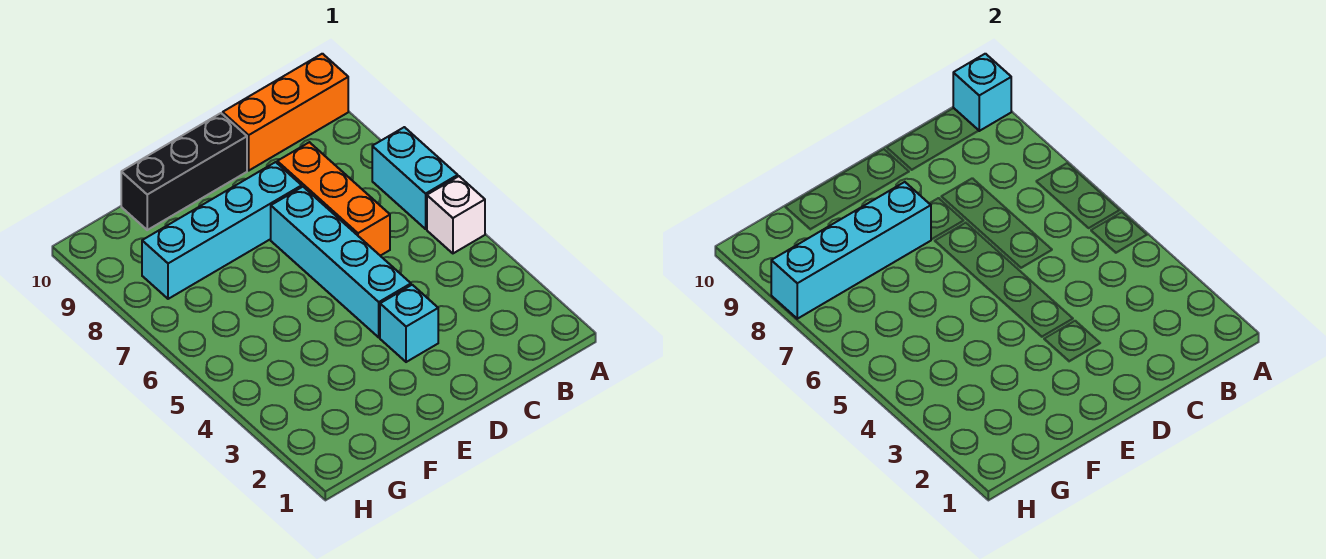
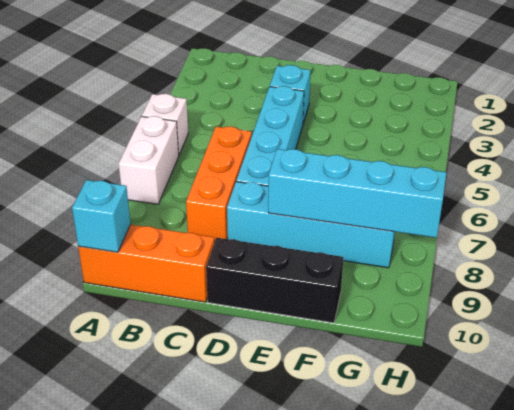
cyan 1x2 brick [372,127,458,229] -> white 1x2 brick [119,116,179,204]

